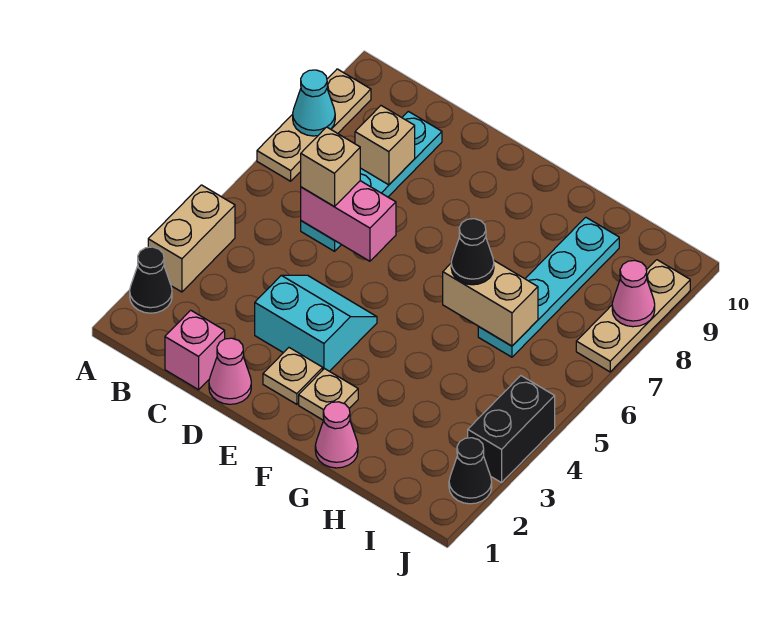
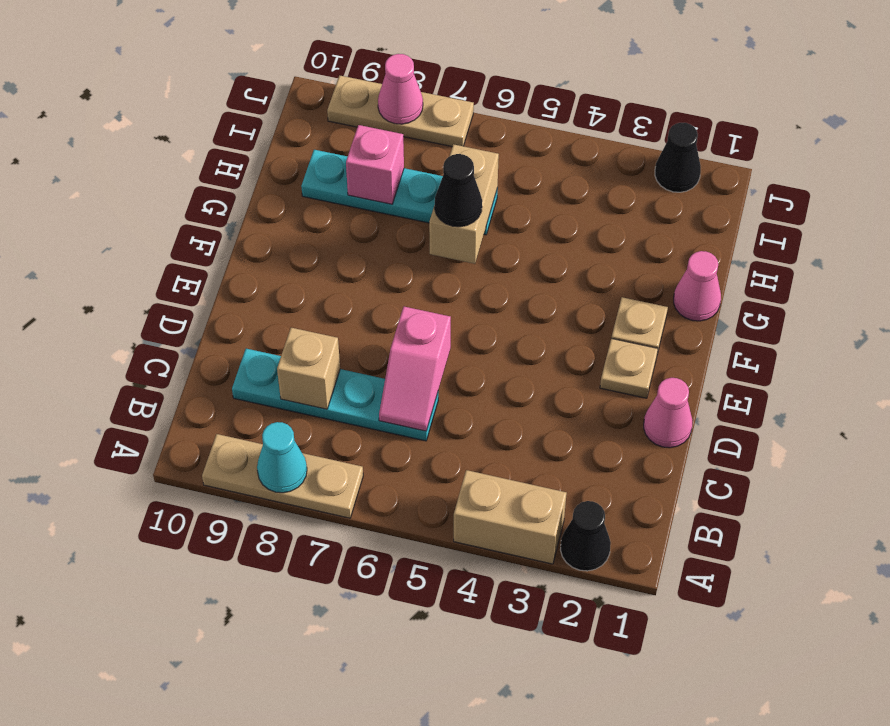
pink 1x1 brick [165,310,225,390] -> pink 1x1 brick moved to [346,125,404,204]
pink 1x2 brick [301,181,396,261] -> pink 1x2 slope [379,307,451,431]
tan 1x1 brick [301,127,360,207] -> none
cyan 2x2 slope [255,275,377,371] -> none
black 1x2 brick [468,376,555,483] -> none

